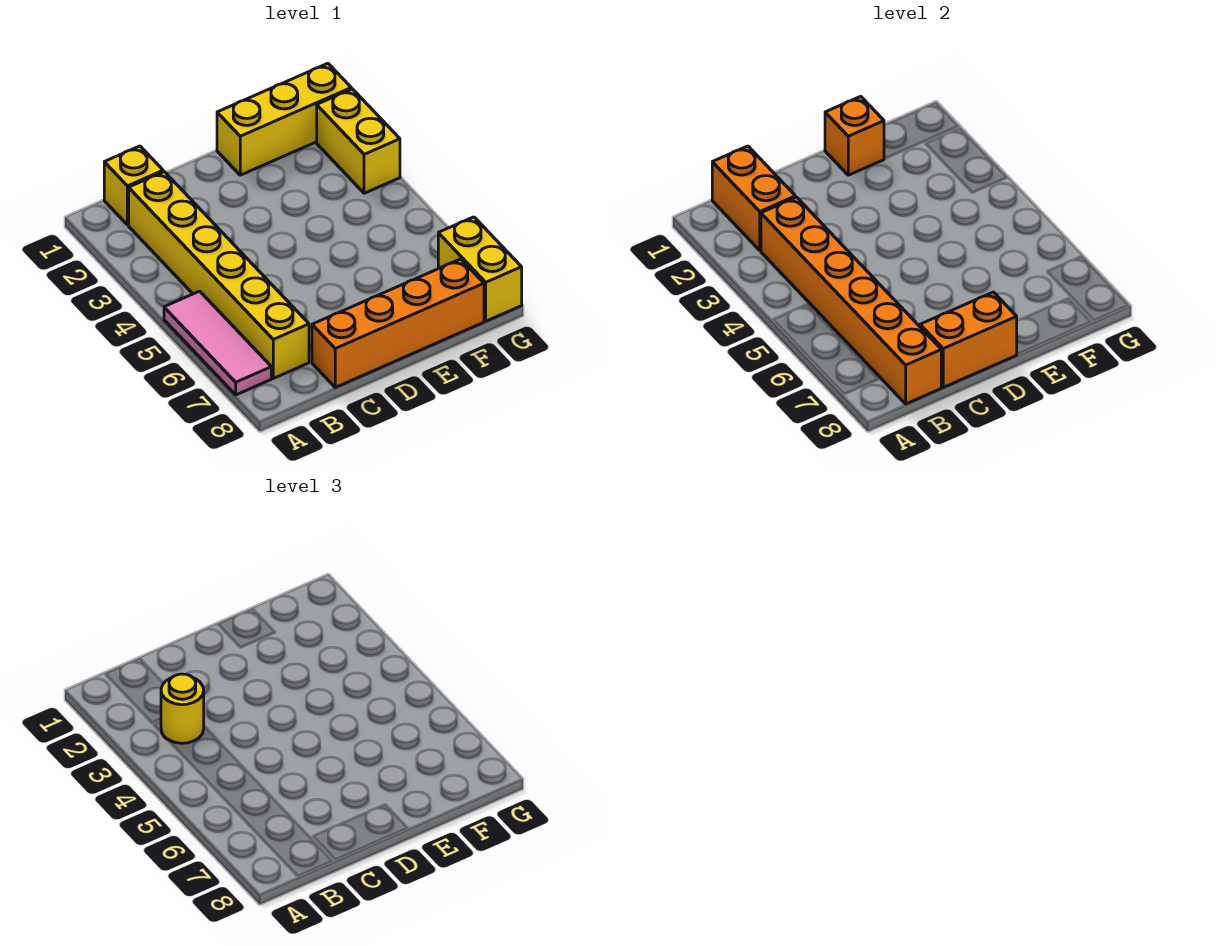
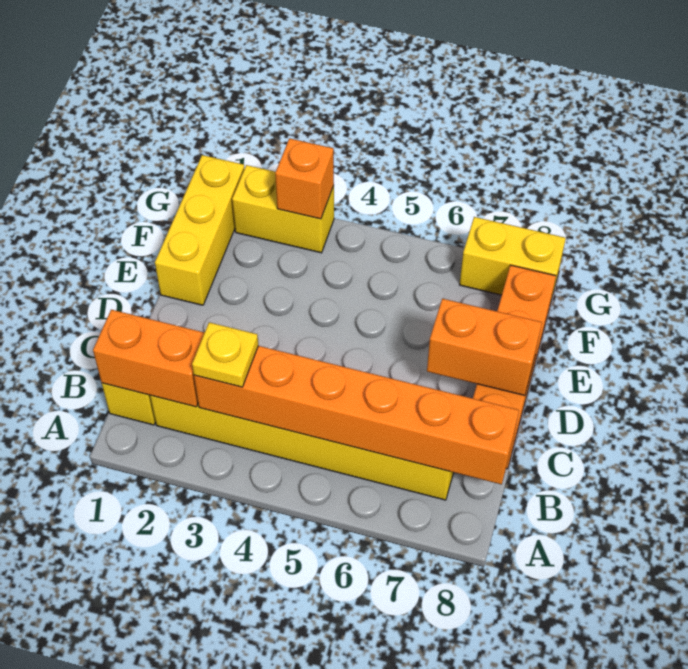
pink 1x3 tile [164,291,271,395] -> none
yellow 1x1 round brick [161,674,204,743] -> yellow 1x1 plate [192,322,258,387]
orange 1x2 brick [920,292,1017,387] -> orange 1x2 brick turned to [427,299,542,395]
orange 1x1 brick [825,96,884,175] -> orange 1x1 brick moved to [275,138,334,219]

